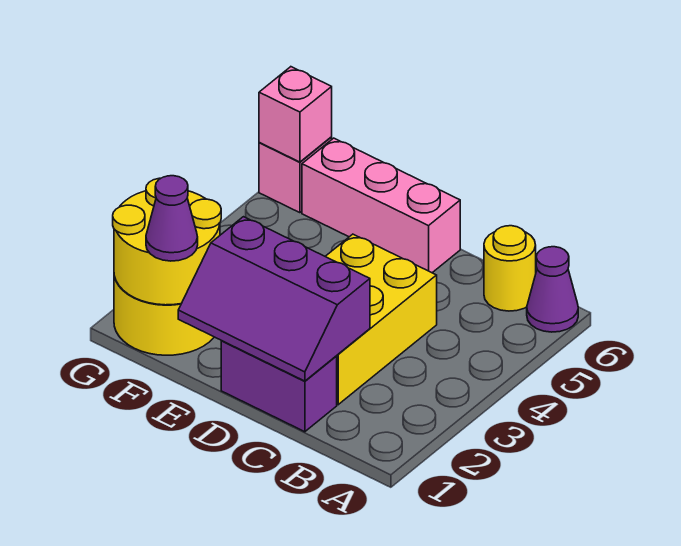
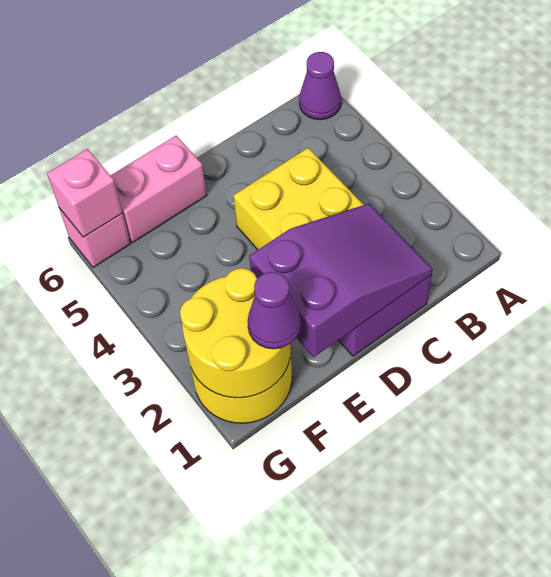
yellow 1x1 round brick [484,226,536,311] -> none
purple 2x3 slope [178,217,370,381] -> purple 2x3 slope turned to [249,204,433,357]
pink 1x3 brick [302,138,460,273] -> pink 1x2 brick [110,136,207,243]

